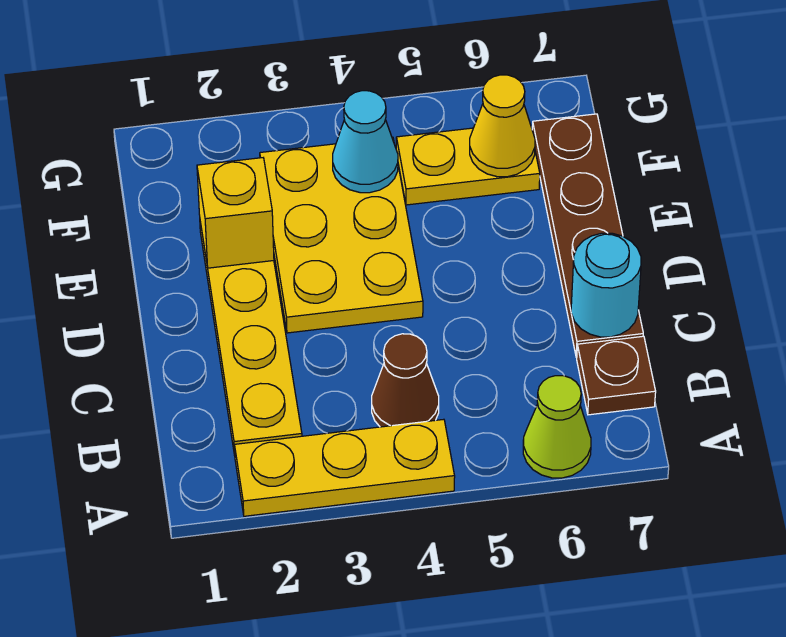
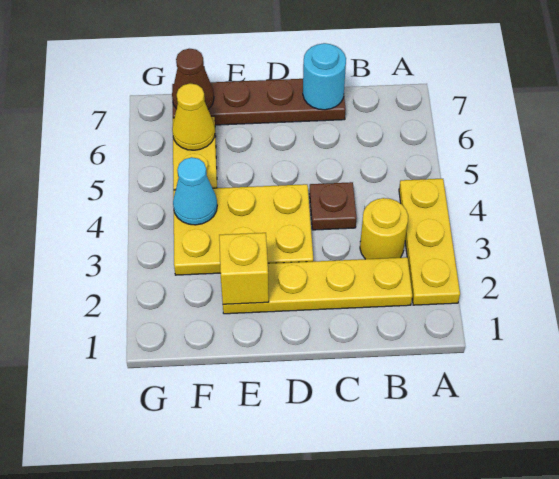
lime 1x1 cone [523,376,591,478] -> none
none -> yellow 1x1 round brick [360,198,408,259]
brown 1x1 cone [372,334,439,427] -> brown 1x1 cone moved to [172,49,214,109]
brown 1x1 plate [577,336,656,415] -> brown 1x1 plate moved to [310,182,357,230]

